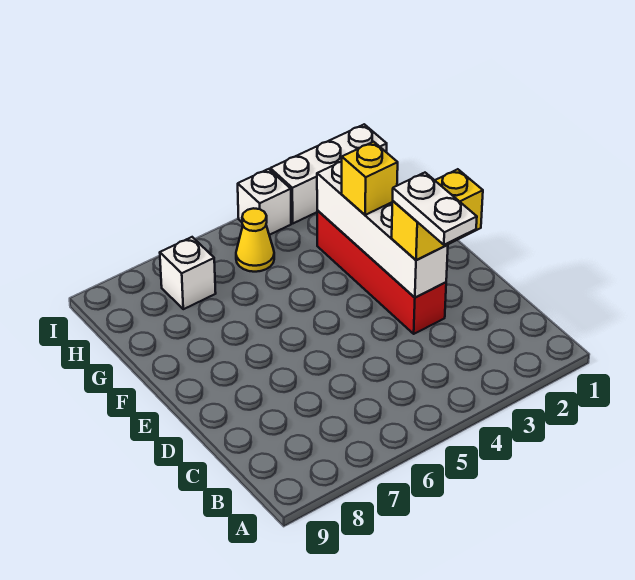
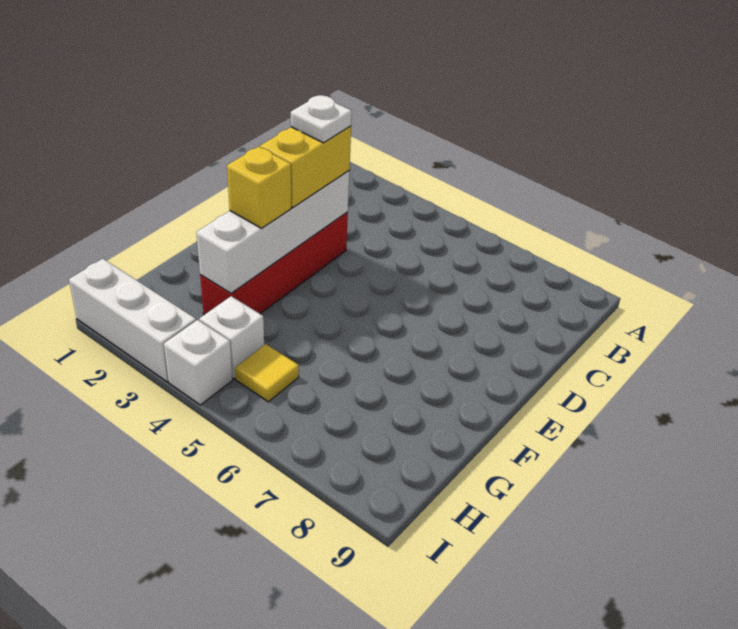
white 1x2 plate [393,173,477,245] -> white 1x1 plate [291,95,352,143]
yellow 1x2 brick [392,169,483,260] -> yellow 1x2 brick turned to [260,126,351,207]
yellow 1x1 cone [236,208,274,272] -> yellow 1x1 tile [235,344,299,402]
white 1x1 brick [160,237,216,309] -> white 1x1 brick moved to [199,296,264,379]

